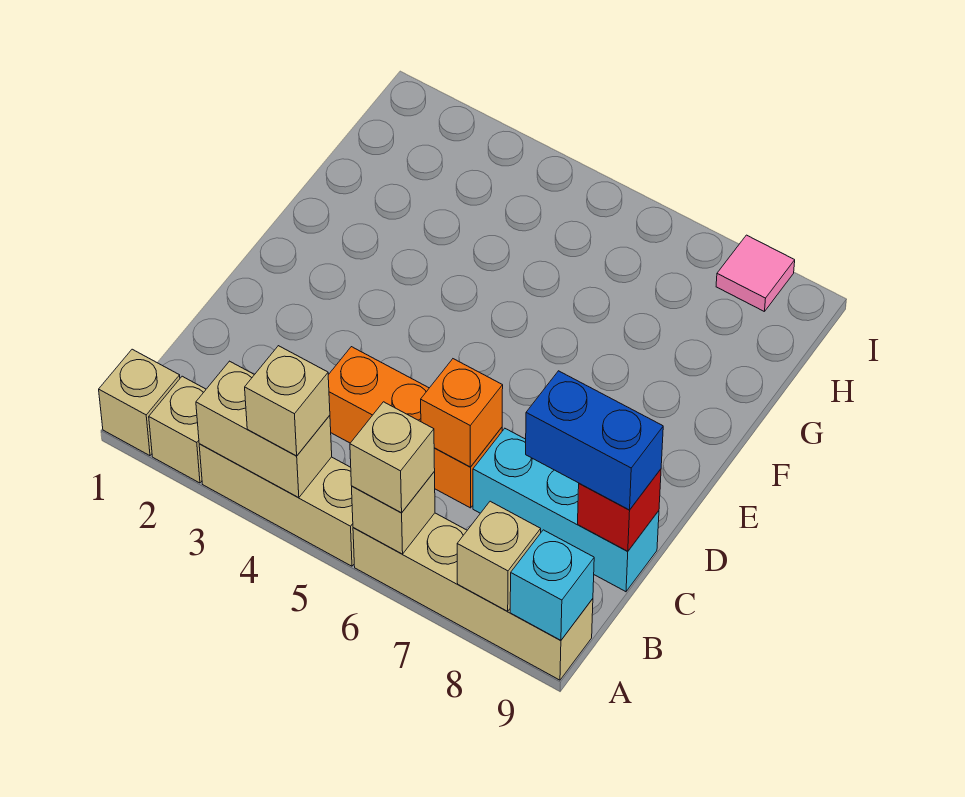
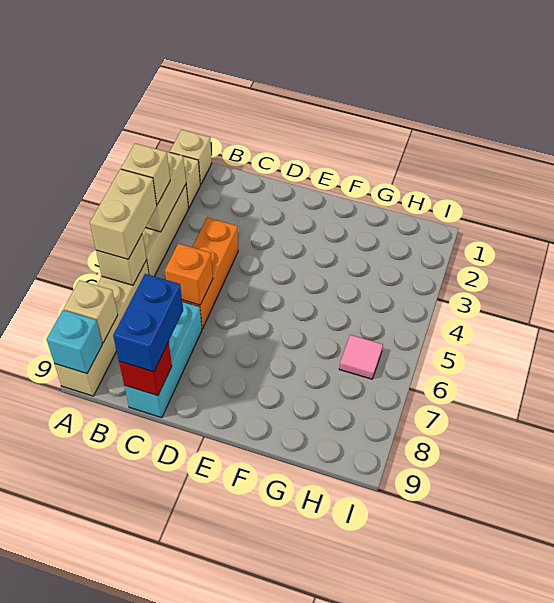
tan 1x1 brick [350,402,435,513] -> tan 1x2 brick [90,169,157,259]
pink 1x1 tile [716,235,795,312] -> pink 1x1 tile moved to [339,335,383,379]

